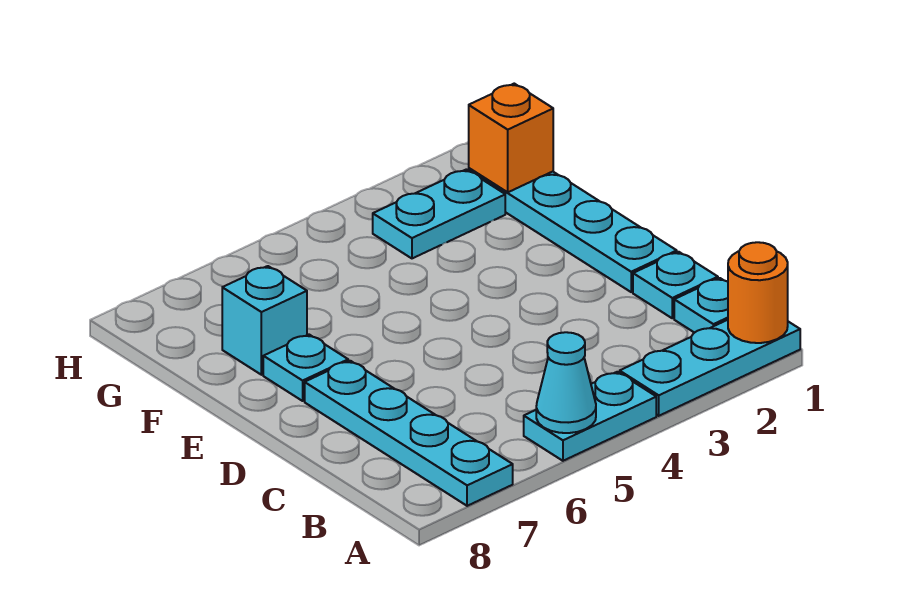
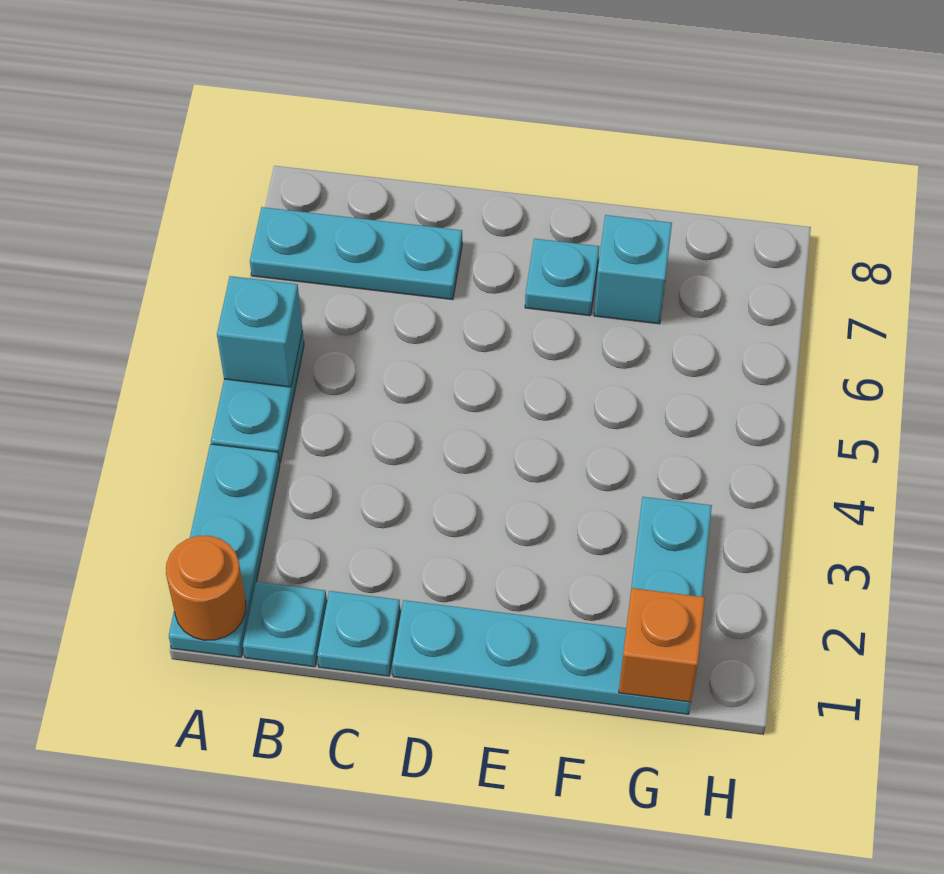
cyan 1x1 cone [536,332,596,433] -> cyan 1x1 brick [217,276,303,387]
cyan 1x4 plate [305,361,513,506] -> cyan 1x3 plate [250,207,462,300]

